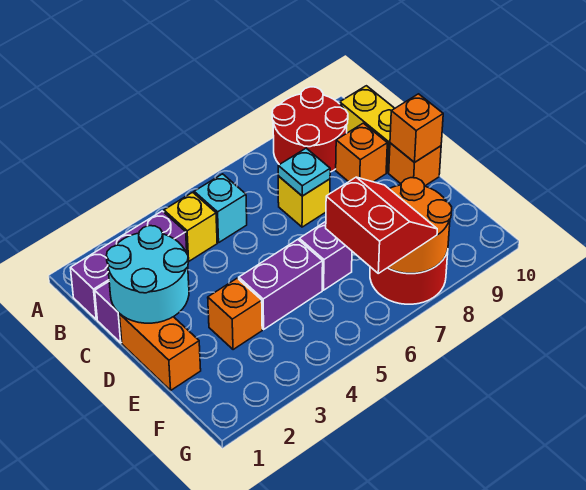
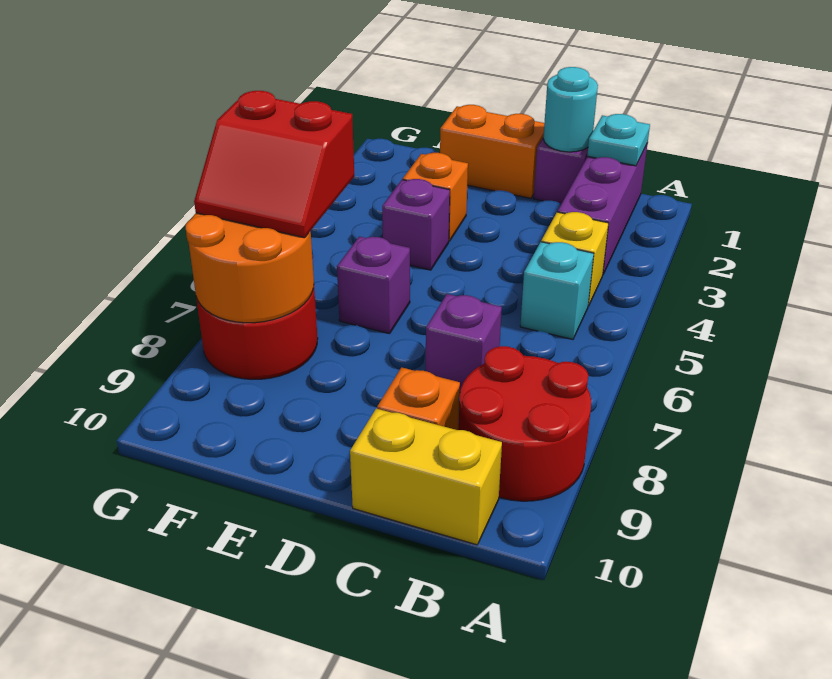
cyan 2x2 round brick [106,226,189,323] -> cyan 1x1 round brick [543,67,598,152]
yellow 1x1 brick [278,176,330,227] -> purple 1x1 brick [426,294,502,390]
cyan 1x1 plate [278,148,330,196] -> cyan 1x1 plate moved to [587,114,650,166]
orange 1x1 brick [389,143,441,186] -> none
orange 1x1 brick [390,94,443,163] -> none
purple 1x2 brick [239,240,323,329] -> purple 1x1 brick [382,179,450,270]

